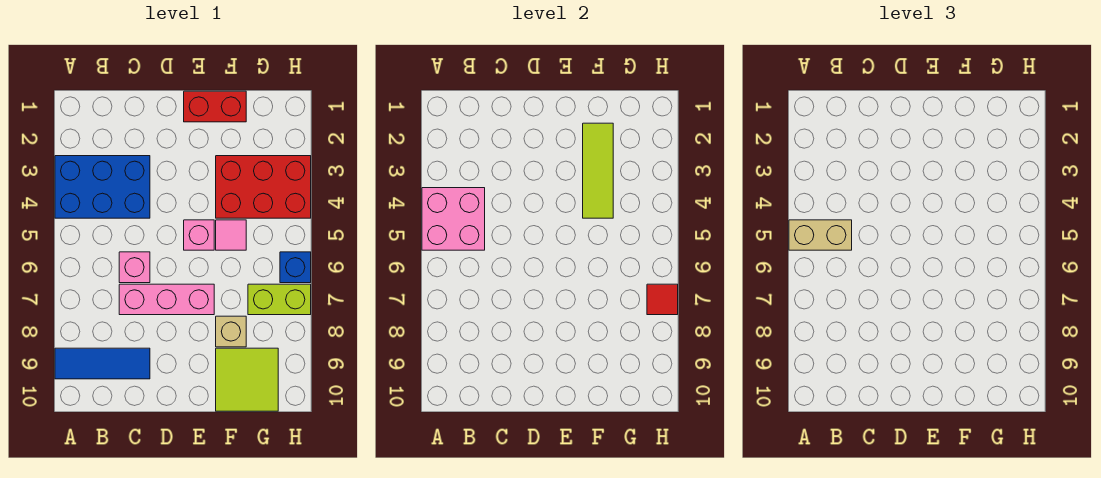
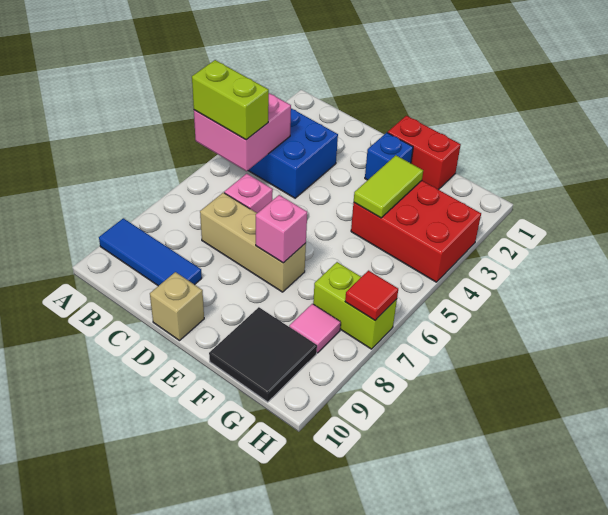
tan 1x2 brick [789,220,852,250] -> lime 1x2 brick [192,60,269,140]
pink 1x3 brick [119,284,214,315] -> tan 1x3 brick [200,193,306,292]
pink 1x1 brick [184,220,214,250] -> pink 1x1 brick moved to [256,195,307,263]
lime 1x3 tile [583,123,613,218] -> lime 1x2 tile [354,155,423,218]
pink 1x1 tile [216,220,246,250] -> pink 1x1 tile moved to [289,304,341,353]
tan 1x1 brick [216,316,246,347] -> tan 1x1 brick moved to [150,272,204,341]
lime 2x2 tile [216,348,278,411] -> black 2x2 tile [209,307,317,402]
blue 1x1 brick [280,252,311,283] -> blue 1x1 brick moved to [365,133,413,180]

